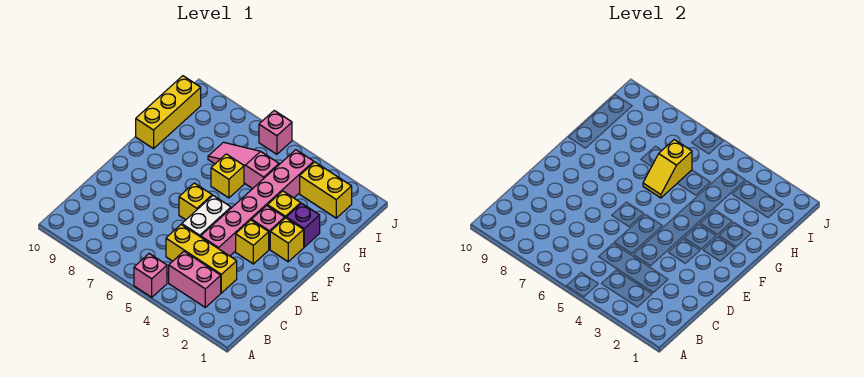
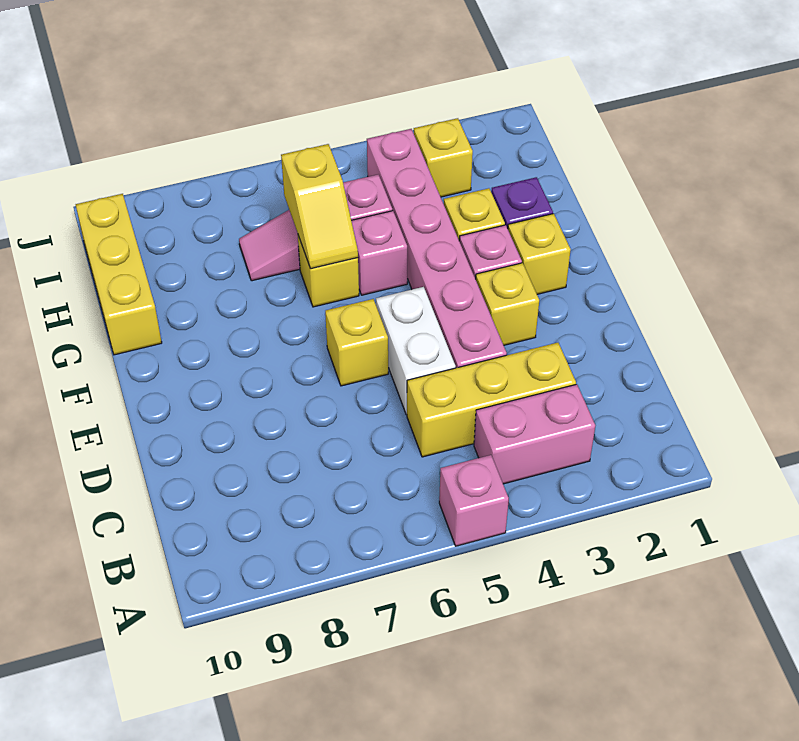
yellow 1x2 brick [300,162,352,218] -> yellow 1x1 brick [414,118,473,197]
pink 1x1 brick [259,111,292,154] -> pink 1x1 brick moved to [351,211,407,295]

